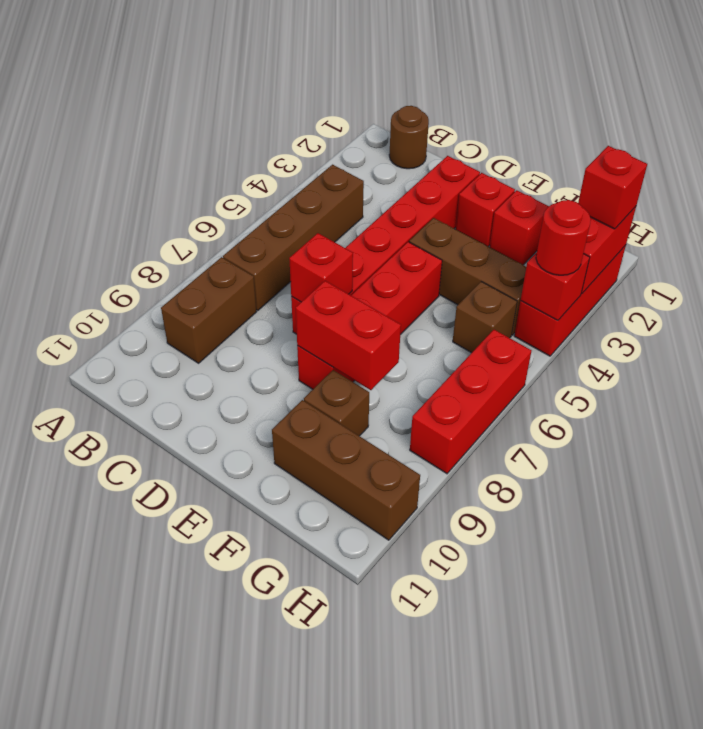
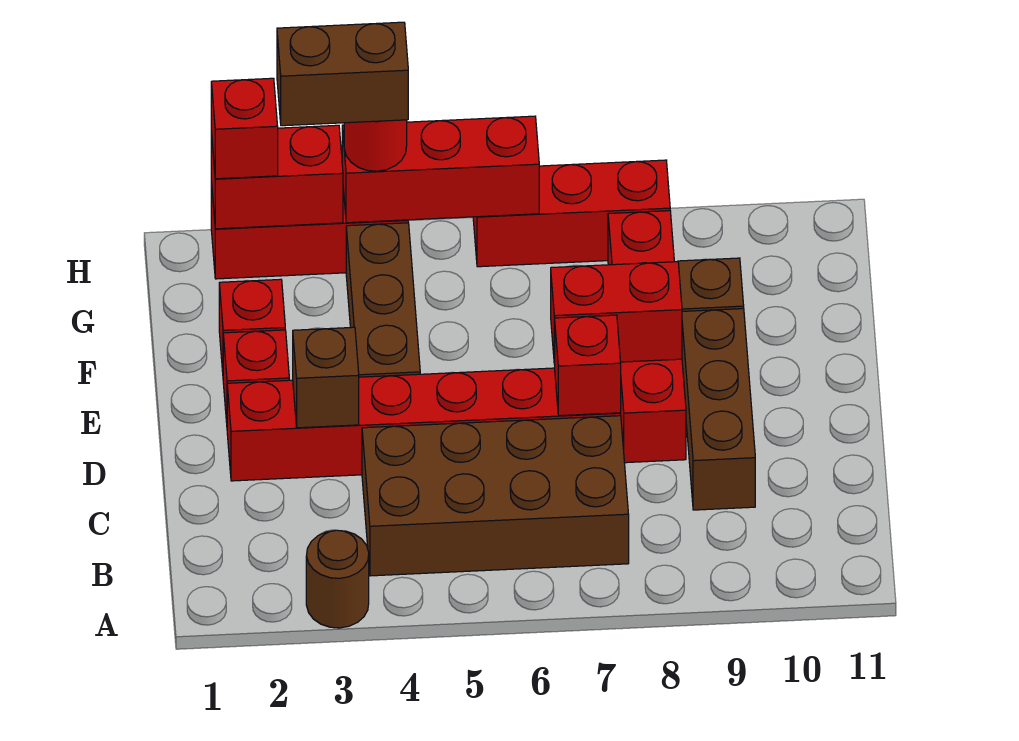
brown 1x1 round brick [389,106,429,169] -> brown 1x1 round brick moved to [306,530,369,628]
brown 1x4 brick [223,165,364,310] -> brown 2x4 brick [362,416,629,576]
brown 1x2 brick [161,257,257,363] -> brown 1x2 brick moved to [277,22,408,126]
red 1x4 brick [297,242,442,389] -> red 1x4 brick turned to [608,211,686,463]
red 1x2 brick [296,281,401,390] -> red 1x2 brick turned to [551,262,682,365]
brown 1x3 brick [272,400,420,540] -> brown 1x3 brick moved to [682,309,755,510]
brown 1x1 brick [453,282,517,353] -> brown 1x1 brick moved to [293,327,359,428]
red 1x1 brick [521,253,590,320] -> red 1x3 brick [342,116,539,223]

